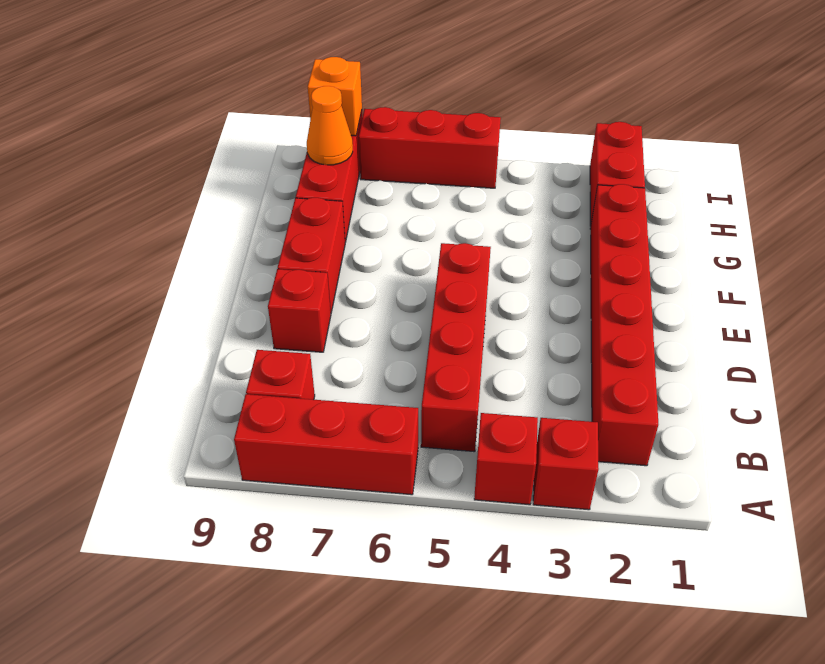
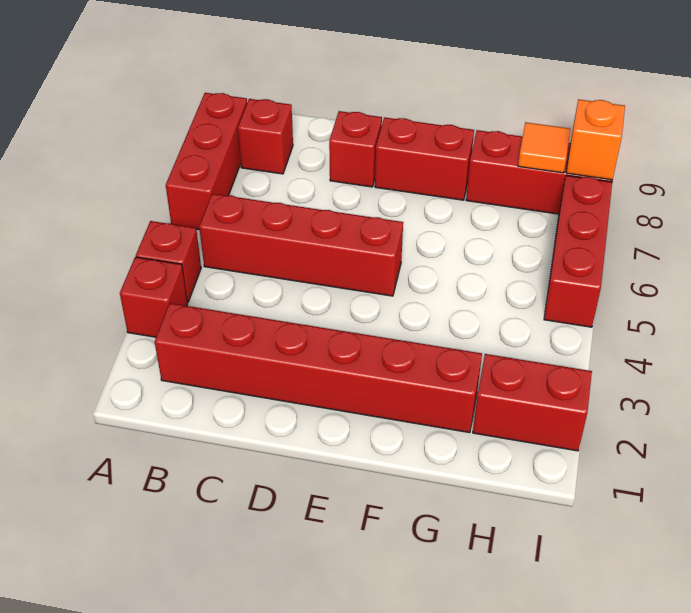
orange 1x1 cone [307,86,353,165] -> orange 1x1 tile [518,122,571,173]

